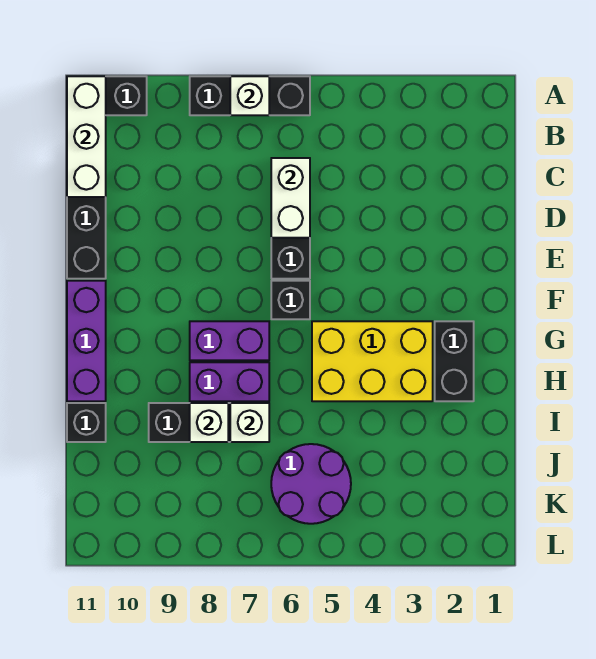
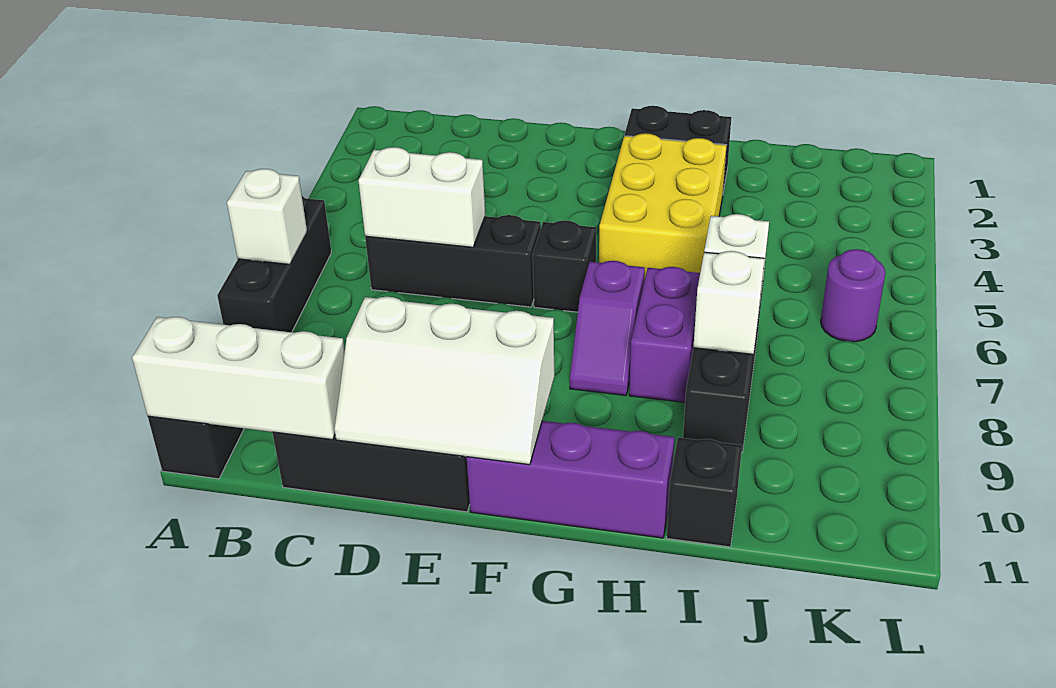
none -> white 2x3 slope [334,297,555,465]
purple 1x2 brick [190,321,269,360] -> purple 1x2 slope [570,261,645,396]
purple 2x2 round brick [271,444,351,524] -> purple 1x1 round brick [821,249,885,342]

